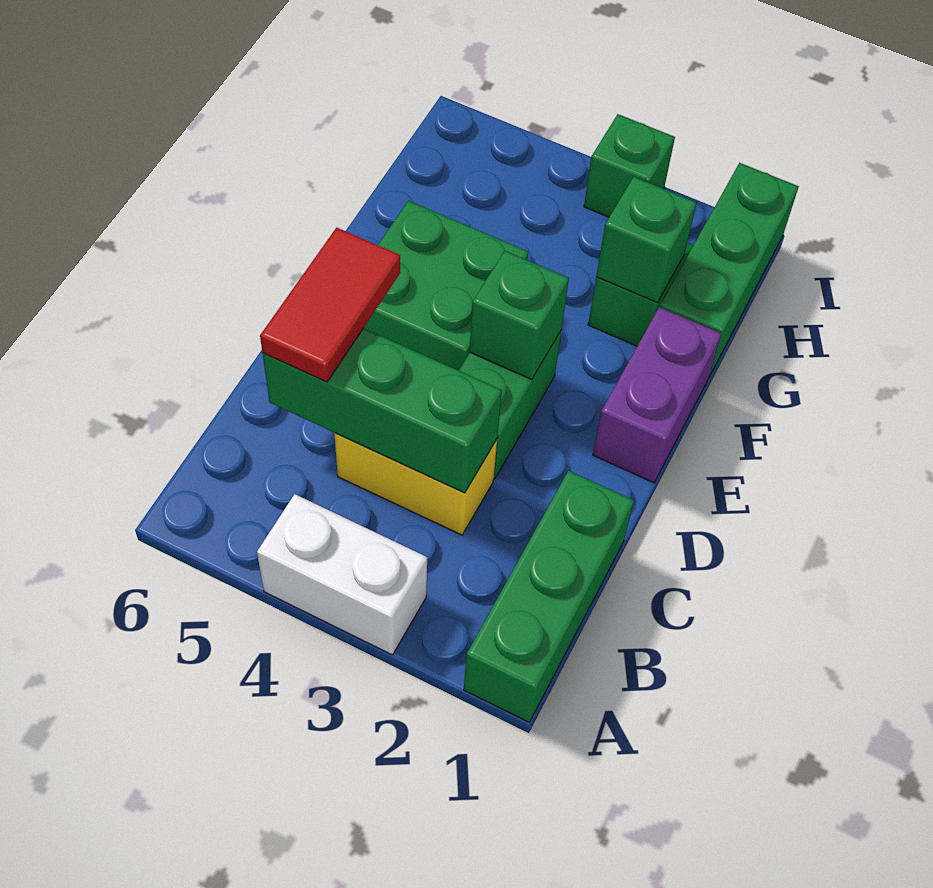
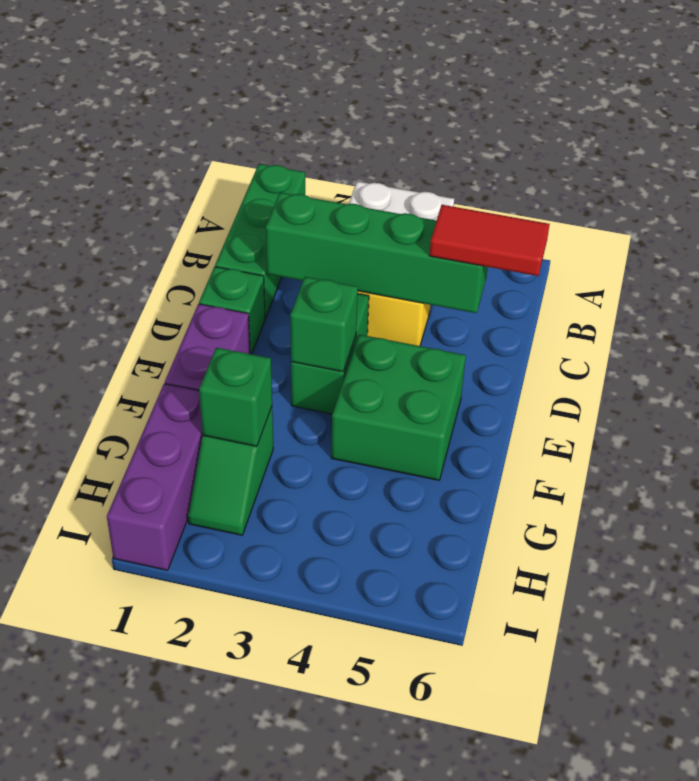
green 1x3 brick [263,328,502,493] -> green 1x4 brick [266,192,488,313]
red 1x2 tile [260,228,400,382] -> red 1x2 tile turned to [429,205,550,276]
green 1x3 brick [660,163,799,377] -> purple 1x3 brick [107,384,203,570]
green 1x1 brick [584,114,675,217] -> green 1x1 brick moved to [199,267,265,354]

